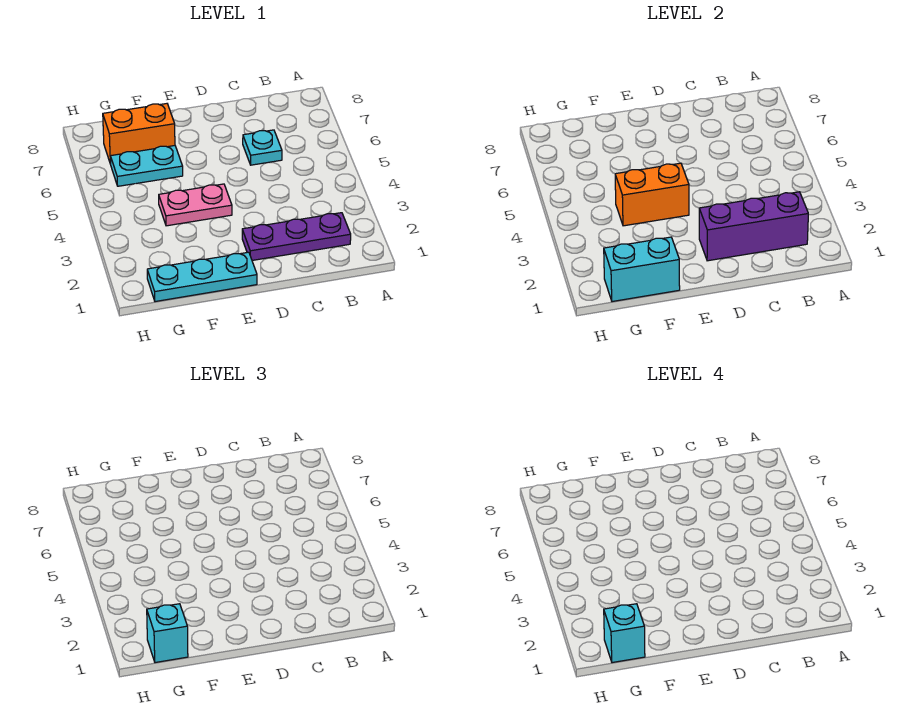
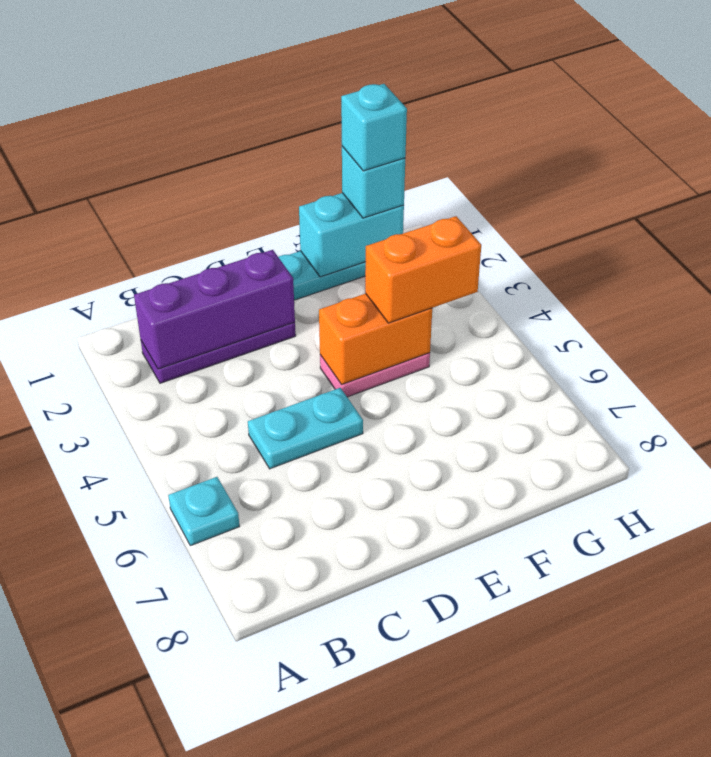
cyan 1x1 plate [243,130,282,165] -> cyan 1x1 plate moved to [168,477,240,546]
cyan 1x2 plate [110,146,183,186] -> cyan 1x2 plate moved to [248,388,363,469]
orange 1x2 brick [103,104,175,164] -> orange 1x2 brick moved to [365,216,481,323]

